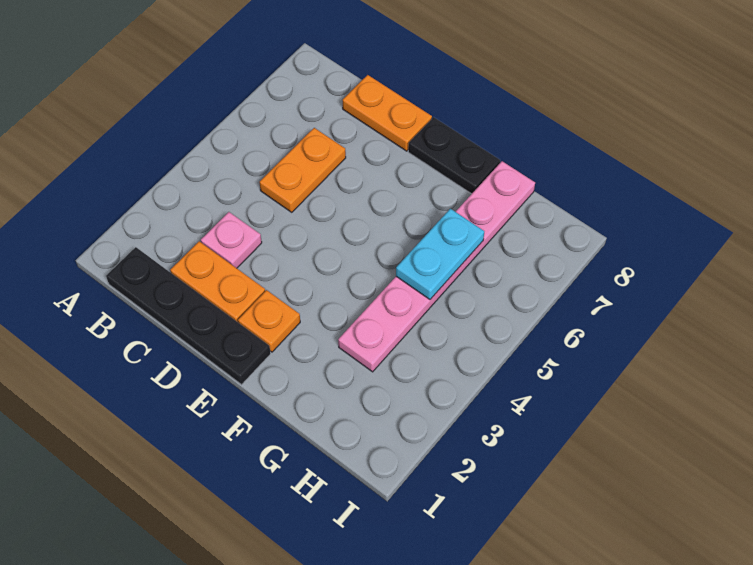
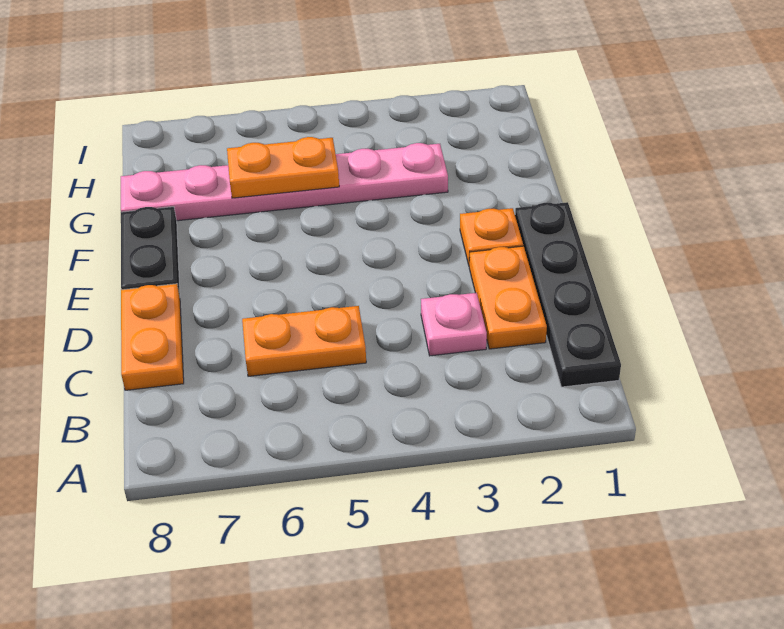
cyan 1x2 plate [396,209,484,299] -> orange 1x2 plate [227,137,339,198]

